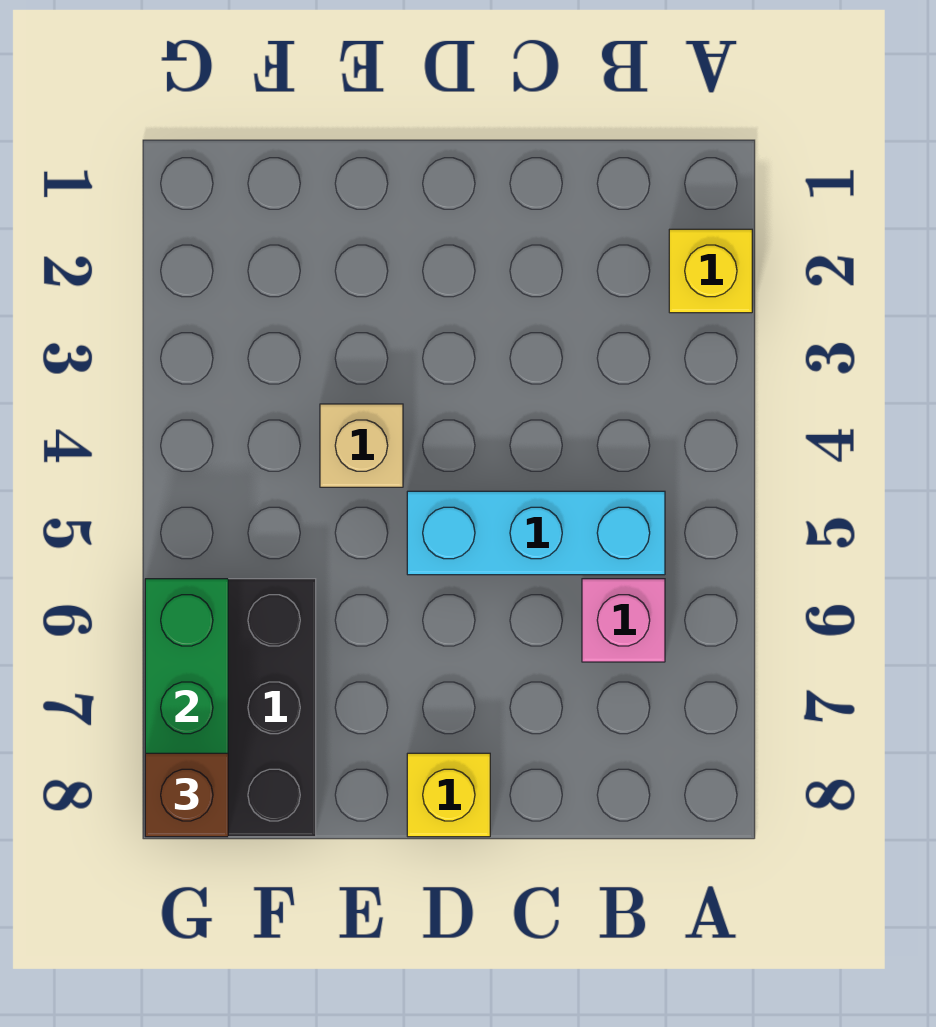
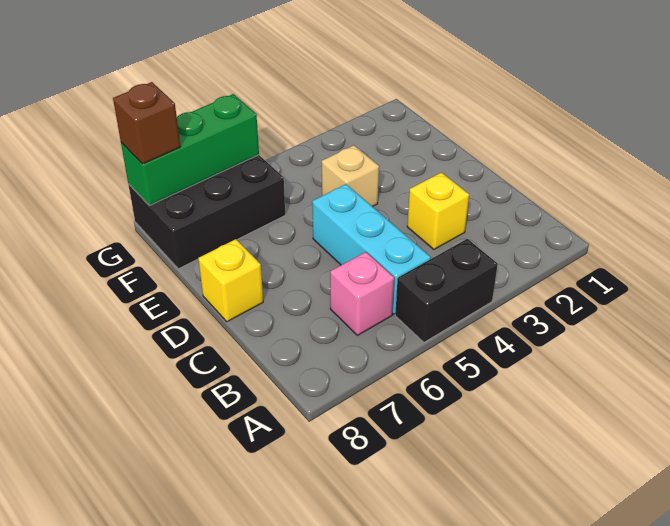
yellow 1x1 brick [669,229,752,313] -> yellow 1x1 brick moved to [407,173,469,249]
none -> black 1x2 brick [395,239,498,342]

